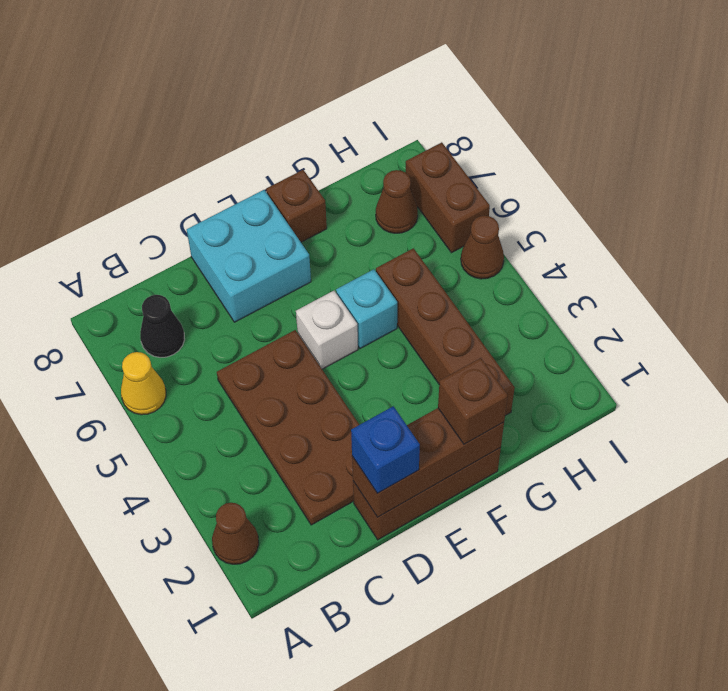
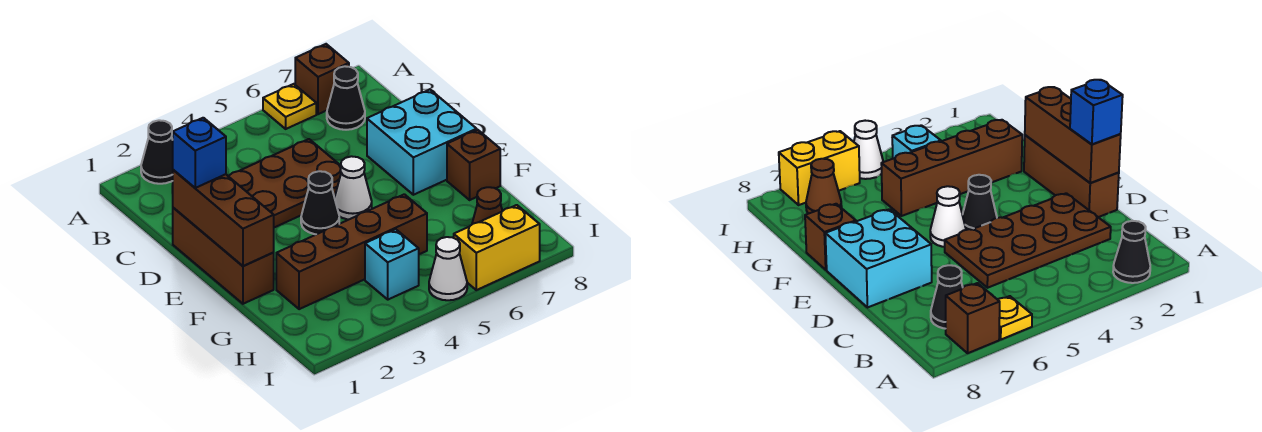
brown 1x1 cone [212,503,259,564] -> black 1x1 cone [141,120,173,184]
yellow 1x1 cone [121,352,166,415] -> yellow 1x1 plate [263,84,316,129]
none -> black 1x1 cone [301,171,339,234]
white 1x1 brick [296,291,358,369] -> white 1x1 cone [335,156,372,220]
brown 1x1 brick [438,358,508,444] -> brown 1x1 brick moved to [295,44,349,114]
cyan 1x1 brick [336,269,397,348] -> cyan 1x1 brick moved to [365,229,419,300]
brown 1x1 cone [461,216,504,279] -> white 1x1 cone [429,237,467,300]
brown 1x2 brick [405,142,490,253] -> yellow 1x2 brick [454,205,540,290]

